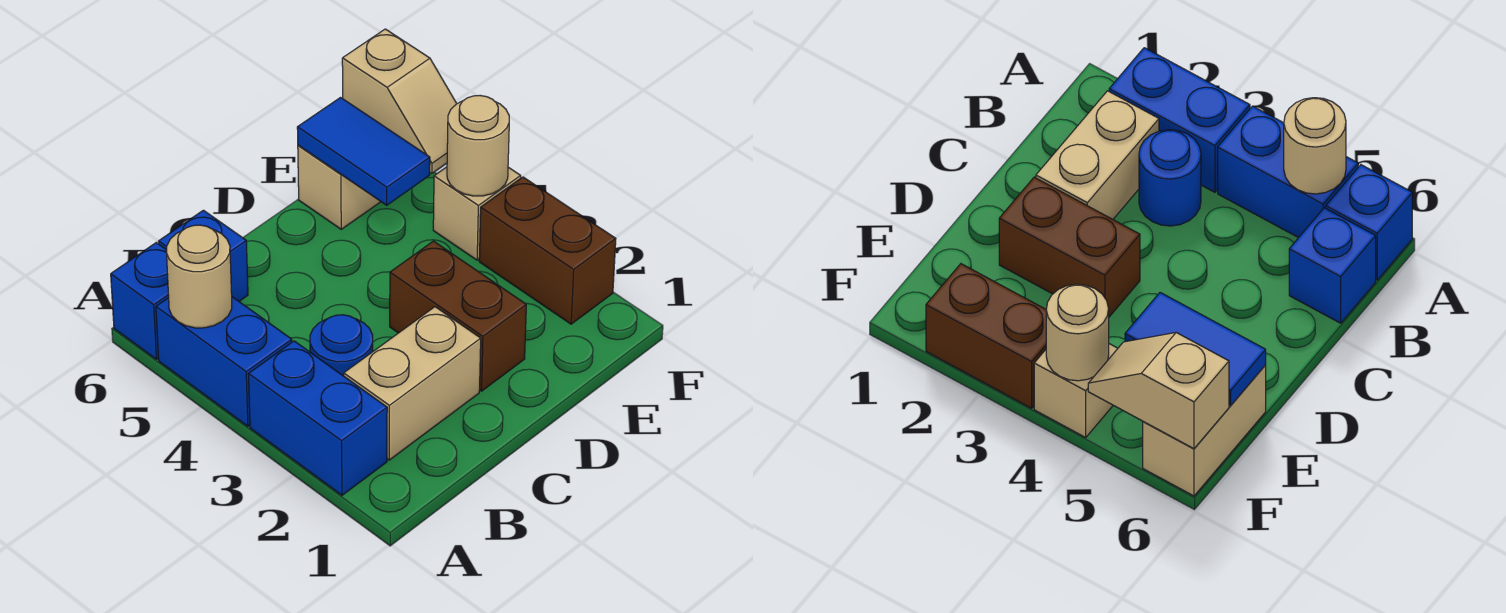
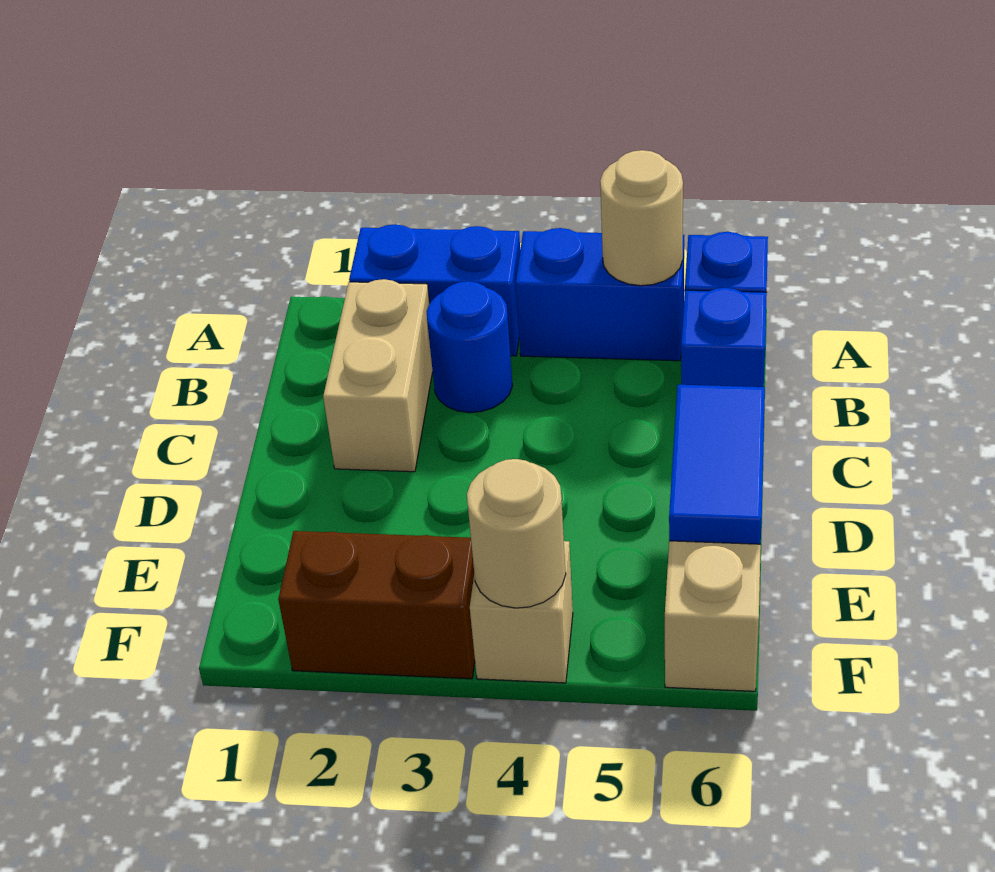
brown 1x2 brick [390,241,526,391] -> none
blue 1x2 tile [297,98,430,205] -> blue 1x2 tile turned to [669,385,765,544]
tan 1x2 slope [342,29,457,174] -> none

